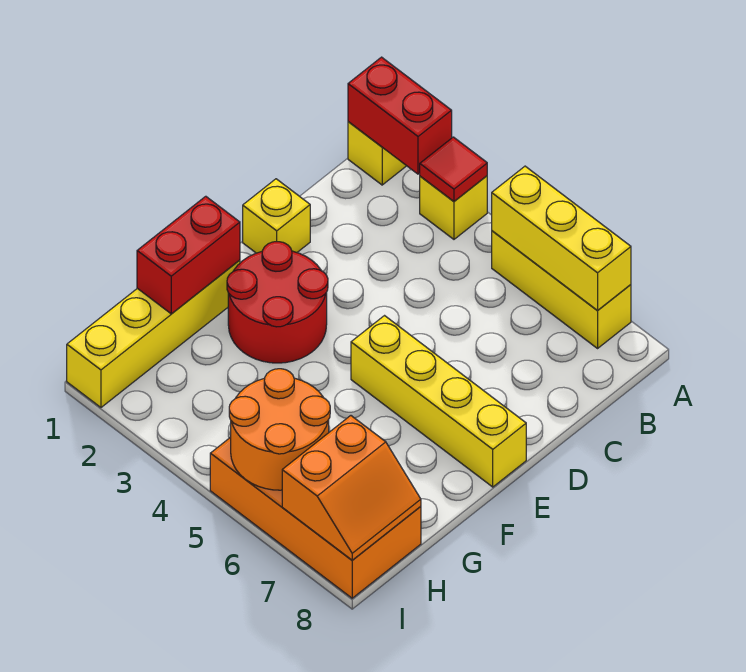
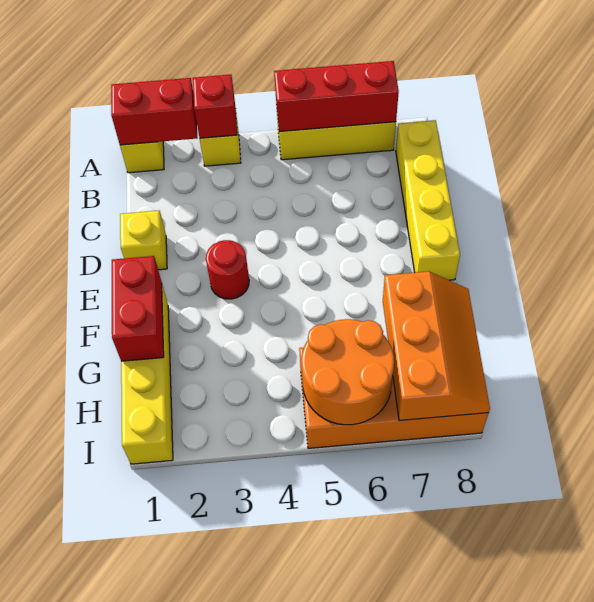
red 1x1 tile [420,137,487,201] -> red 1x1 brick [193,75,237,138]
yellow 1x3 brick [492,166,631,311] -> red 1x3 brick [274,61,399,132]
red 2x2 round brick [227,242,328,363] -> red 1x1 round brick [206,240,249,299]
yellow 1x4 brick [351,316,526,487] -> yellow 1x4 brick turned to [396,120,460,280]
orange 2x2 slope [282,416,421,560] -> orange 2x3 slope [383,271,490,421]

